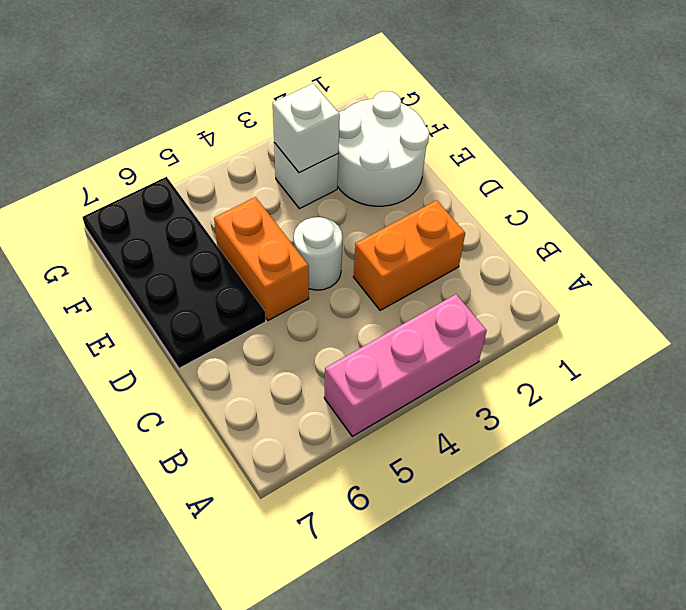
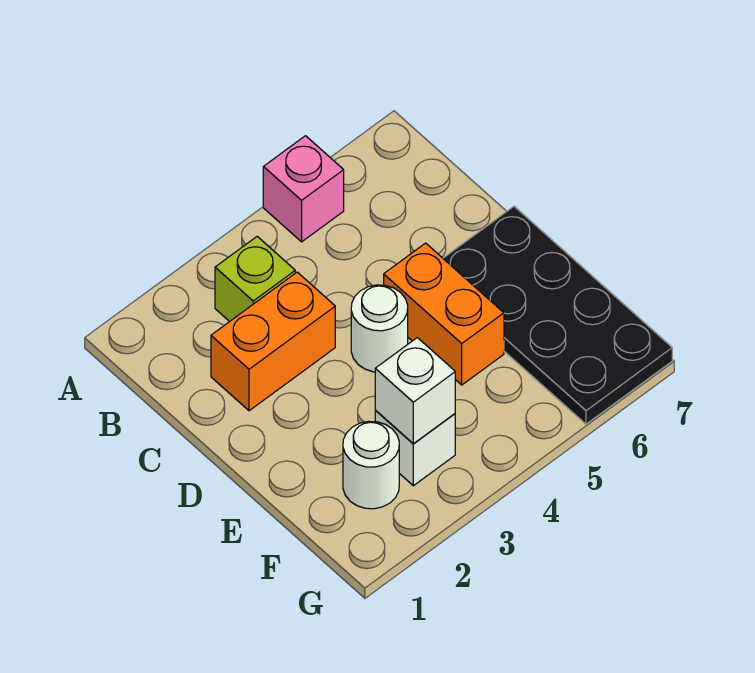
pink 1x3 brick [324,294,487,436] -> pink 1x1 brick [263,136,344,242]
none -> lime 1x1 brick [215,237,295,322]
white 2x2 round brick [337,91,429,206] -> white 1x1 round brick [343,421,399,509]

